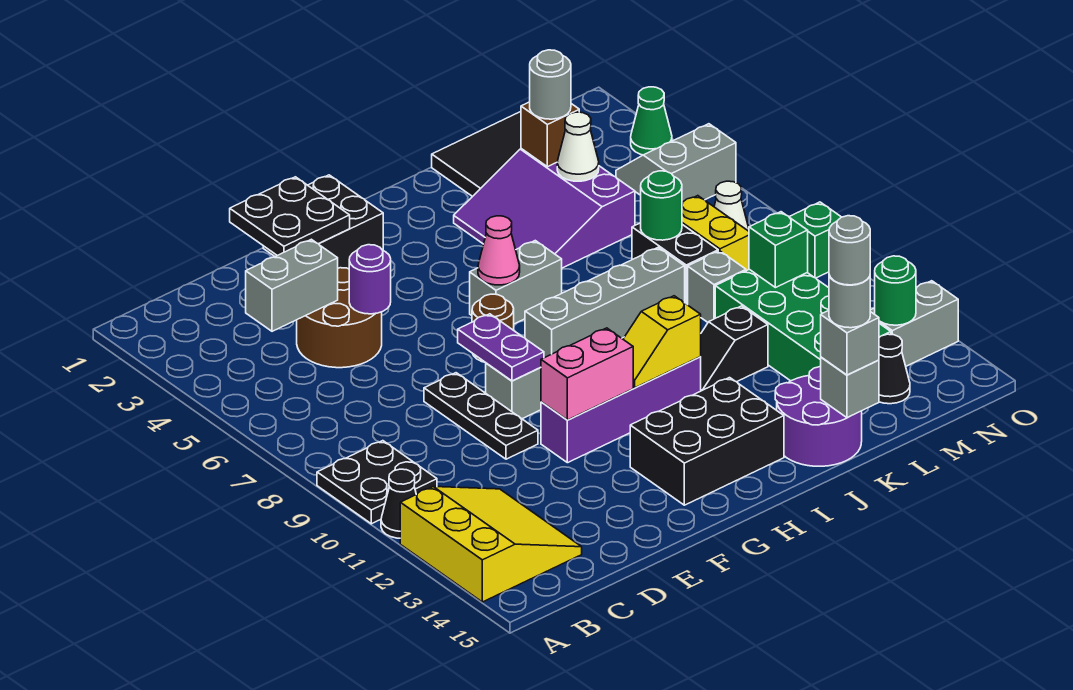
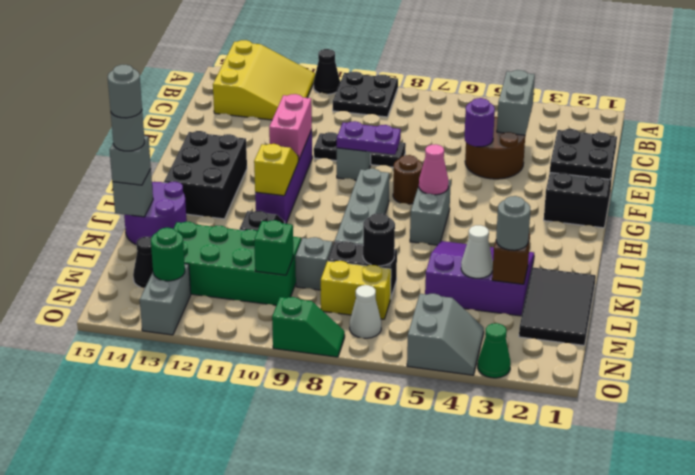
yellow 3x3 slope [400,487,582,602] -> yellow 3x3 slope turned to [213,40,315,120]
green 1x1 round brick [641,171,682,240] -> black 1x1 round brick [363,213,395,266]

